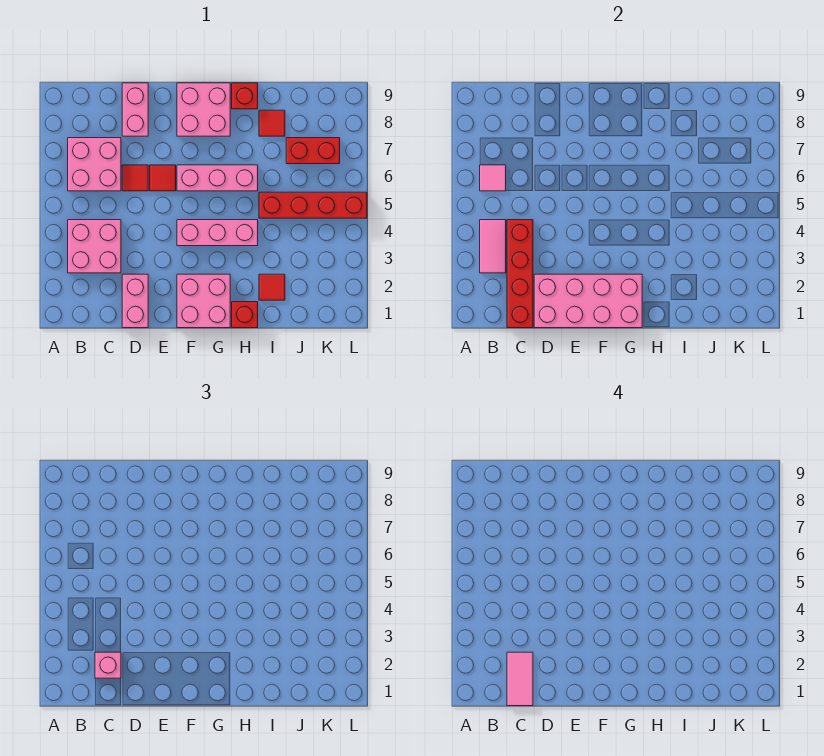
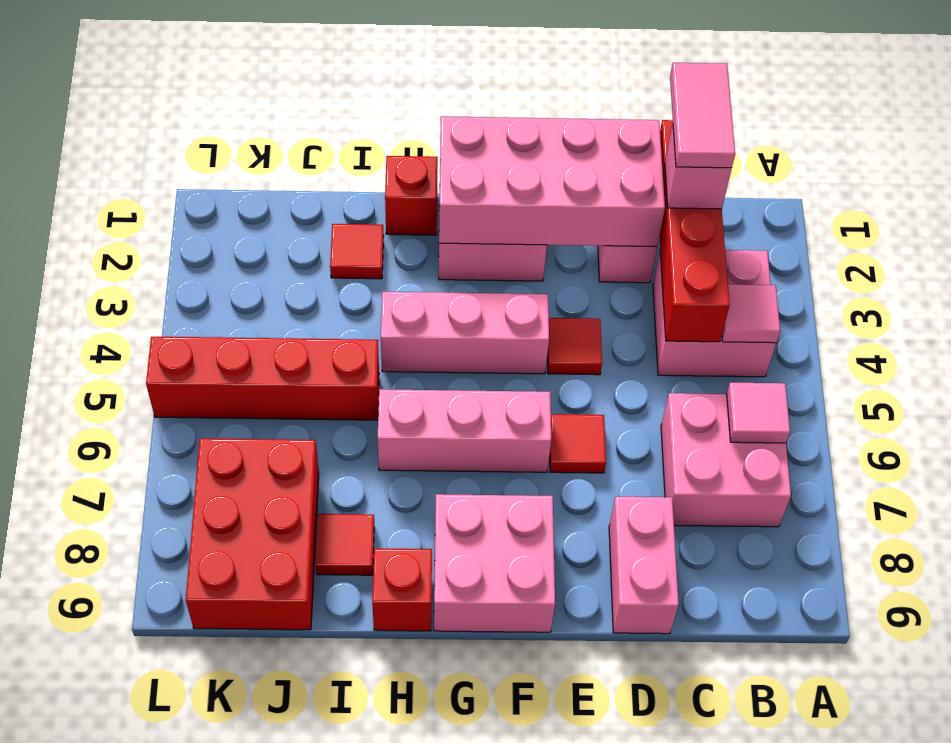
pink 1x2 tile [480,220,506,273] -> pink 1x1 tile [722,284,780,343]
red 1x1 tile [122,165,148,191] -> red 1x1 tile moved to [547,318,602,375]
red 1x2 brick [286,138,340,164] -> red 2x3 brick [186,438,319,630]

